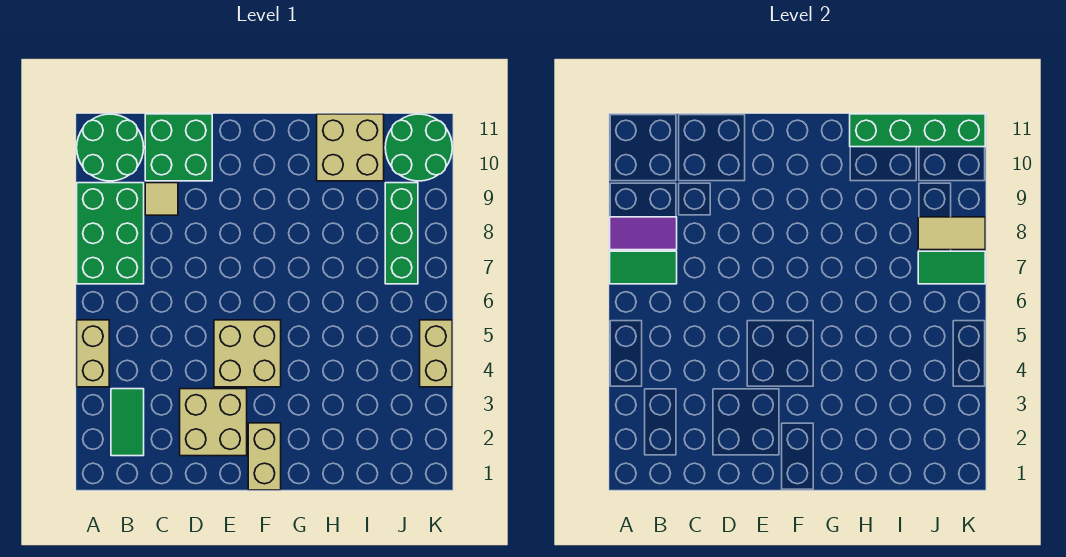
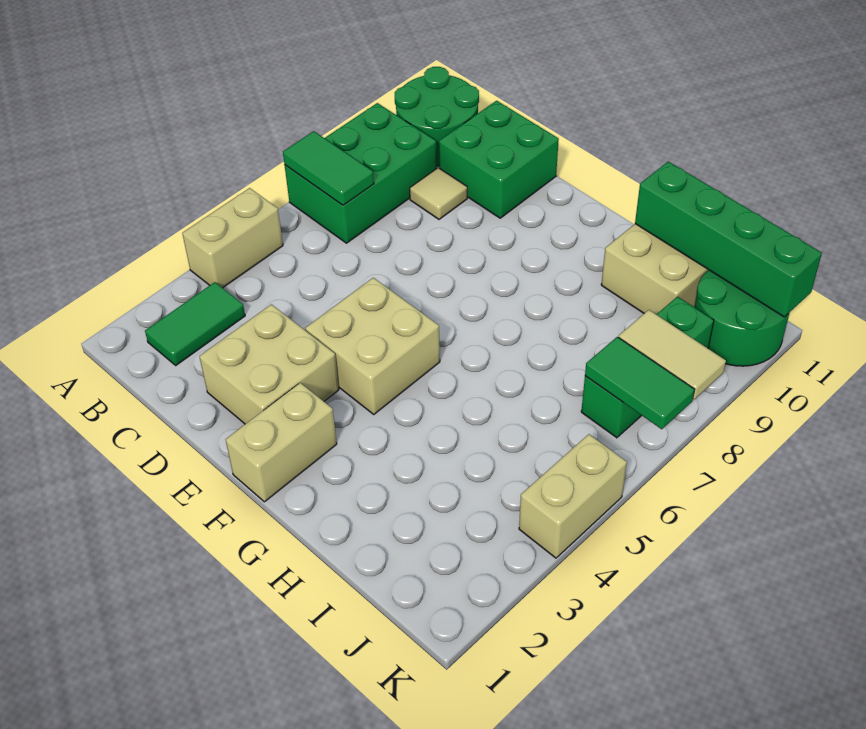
purple 1x2 tile [610,217,677,250] -> none

